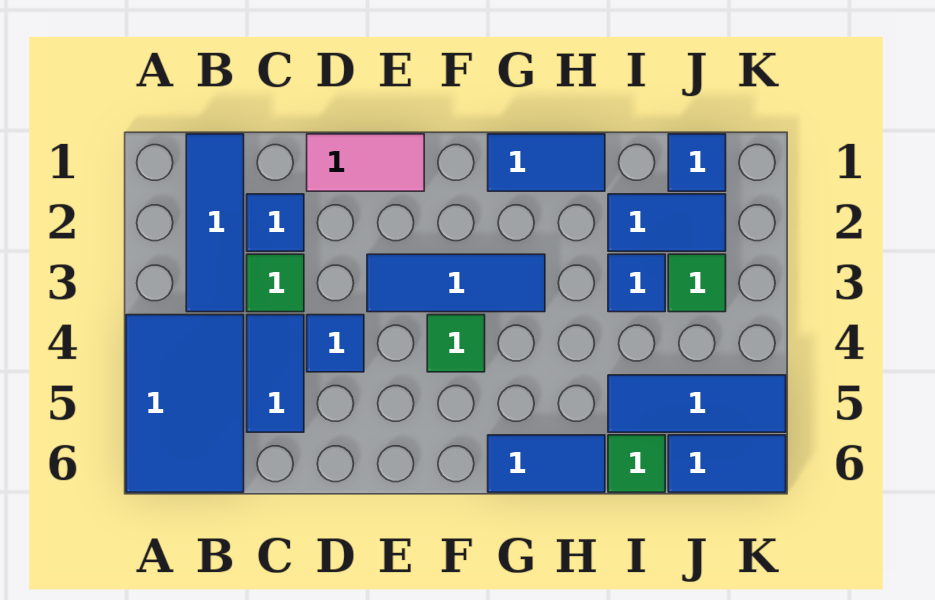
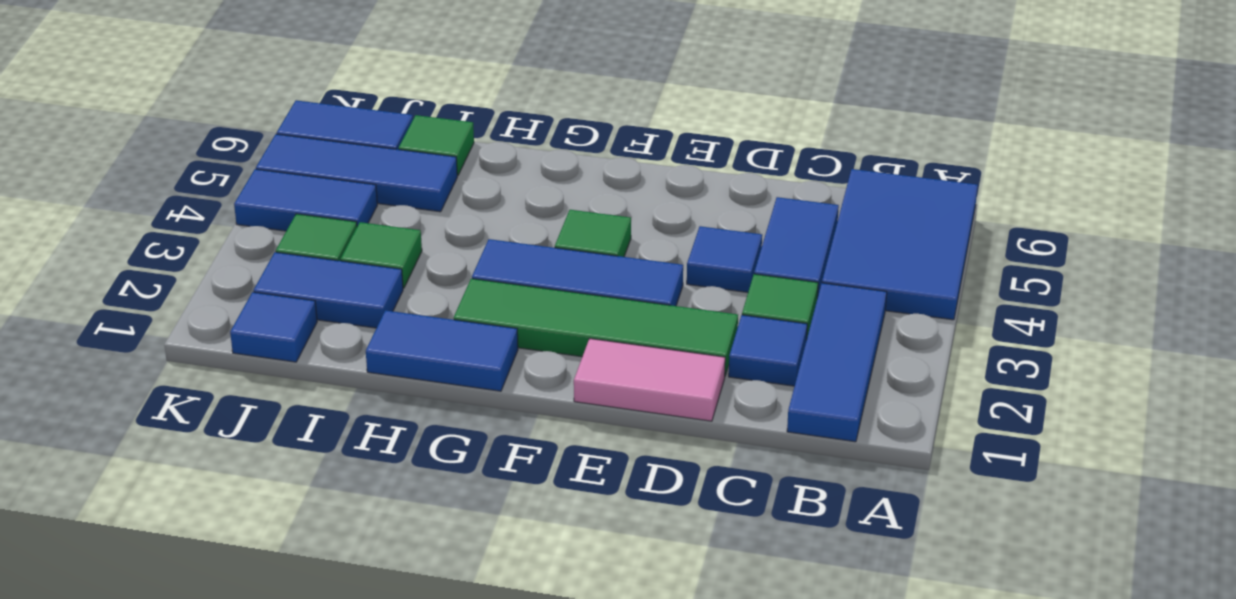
none -> green 1x4 tile [453,279,738,375]
blue 1x2 tile [488,435,605,492] -> blue 1x2 tile moved to [234,169,377,231]
blue 1x1 tile [608,254,665,312] -> green 1x1 tile [340,222,422,288]

